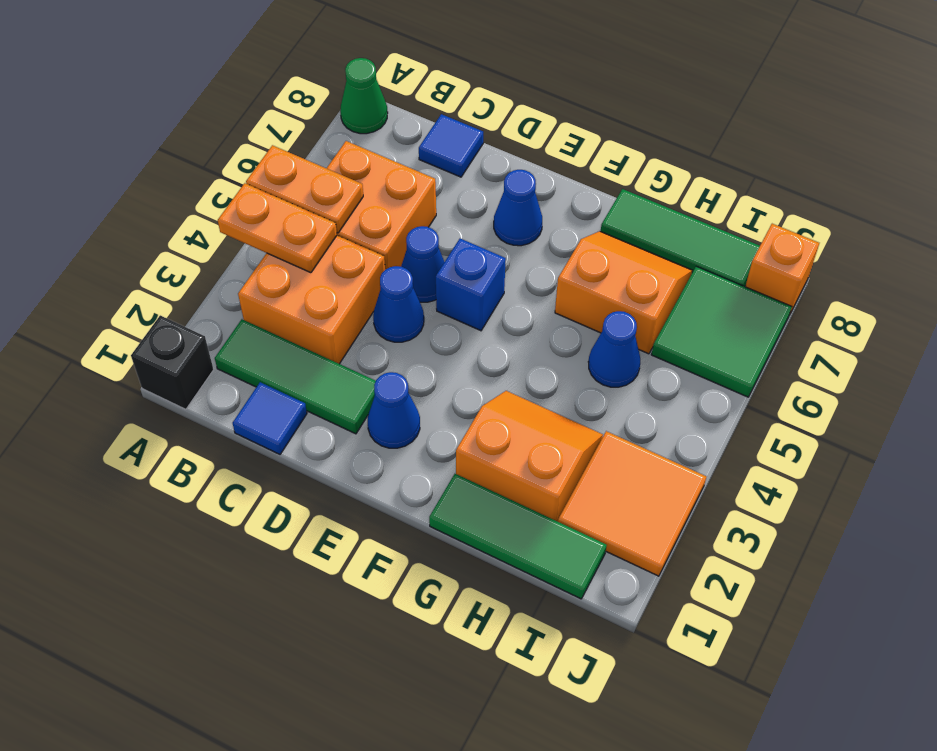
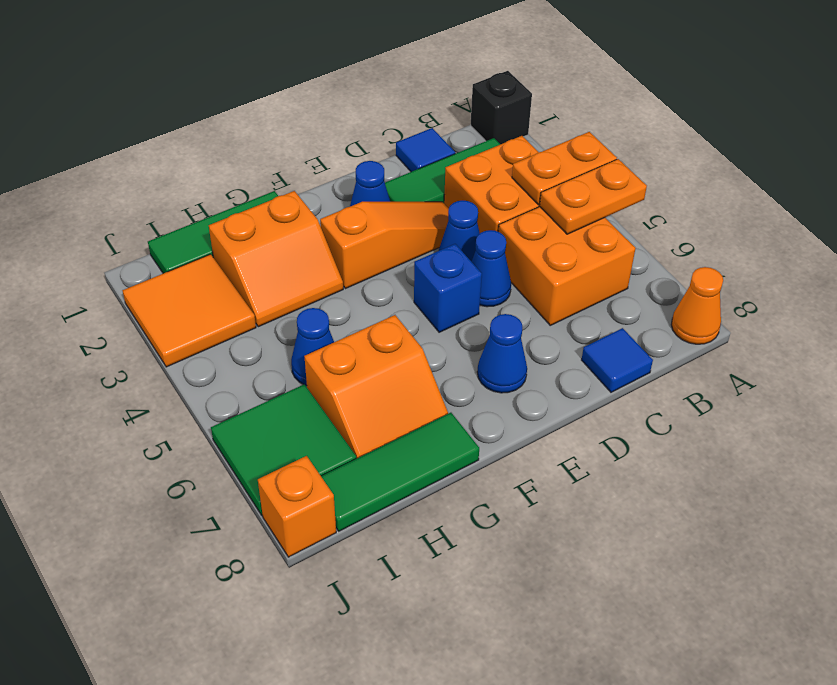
green 1x1 cone [340,58,388,134] -> orange 1x1 cone [671,267,723,344]
none -> orange 1x3 slope [320,202,449,289]

